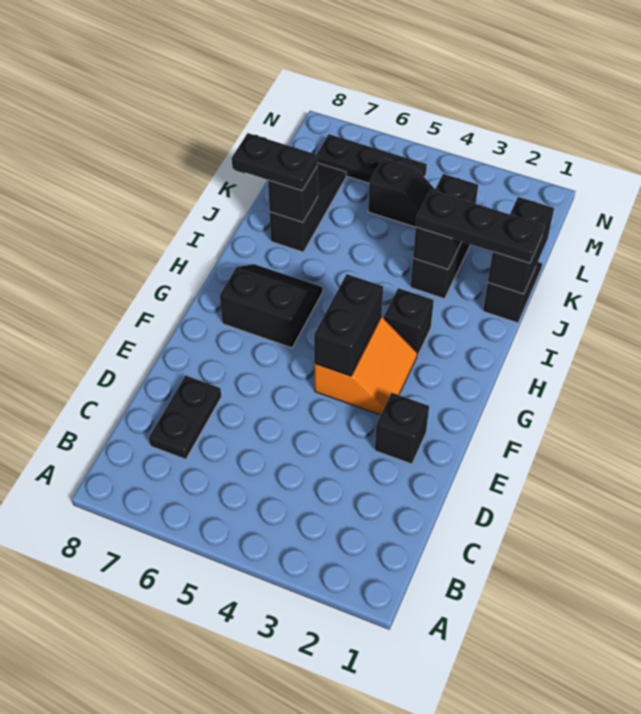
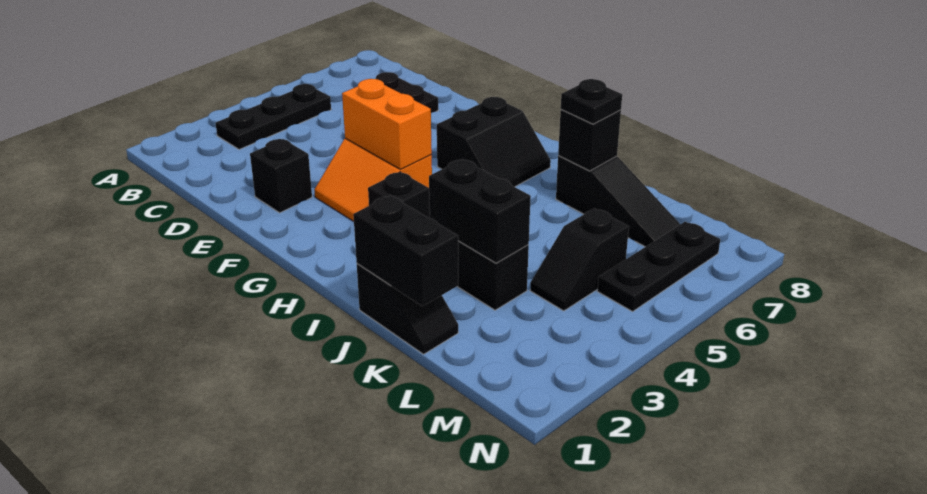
black 1x2 brick [314,274,383,376] -> orange 1x2 brick [342,79,432,169]
black 1x3 plate [416,190,544,263] -> black 1x3 plate moved to [216,84,331,149]
black 1x2 plate [232,133,317,191] -> black 1x1 plate [561,79,622,124]

